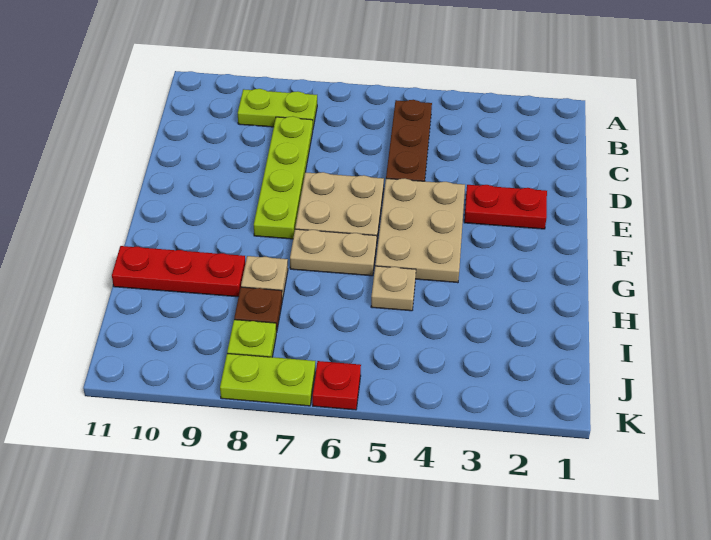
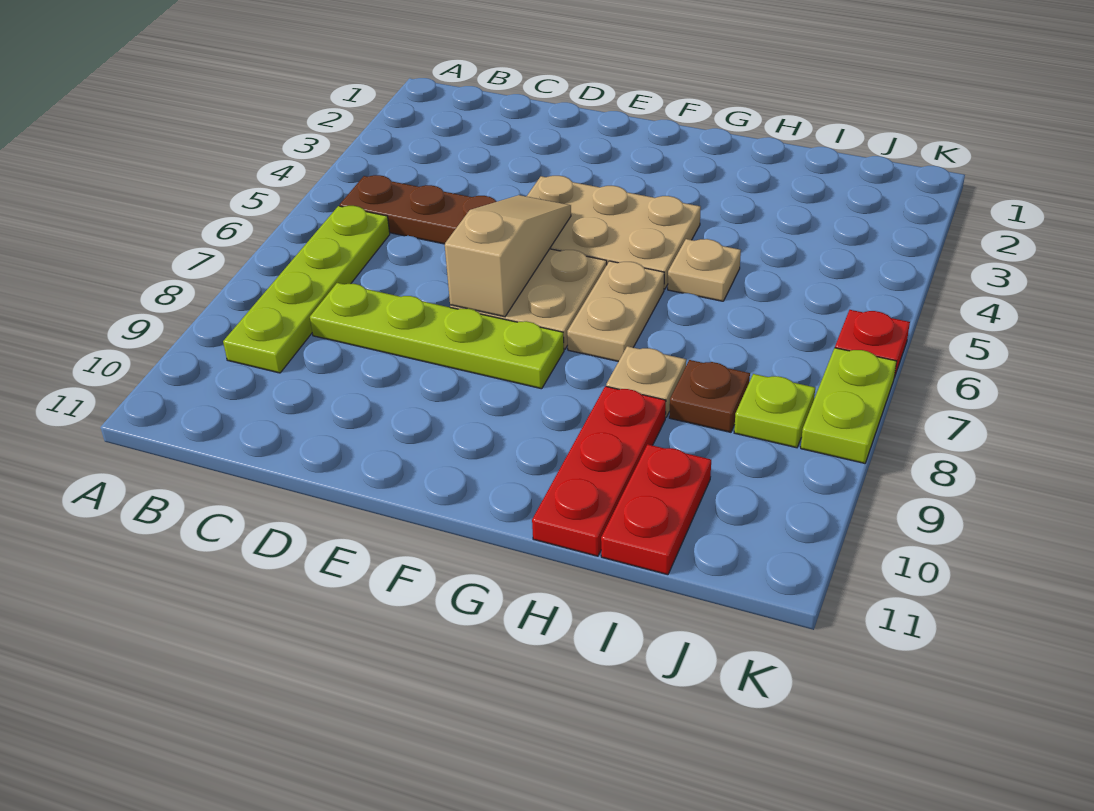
lime 1x2 plate [238,89,317,127] -> lime 1x4 plate [223,206,390,373]
red 1x2 plate [464,185,547,229] -> red 1x2 plate moved to [601,444,711,575]
none -> tan 1x3 slope [445,195,571,317]

